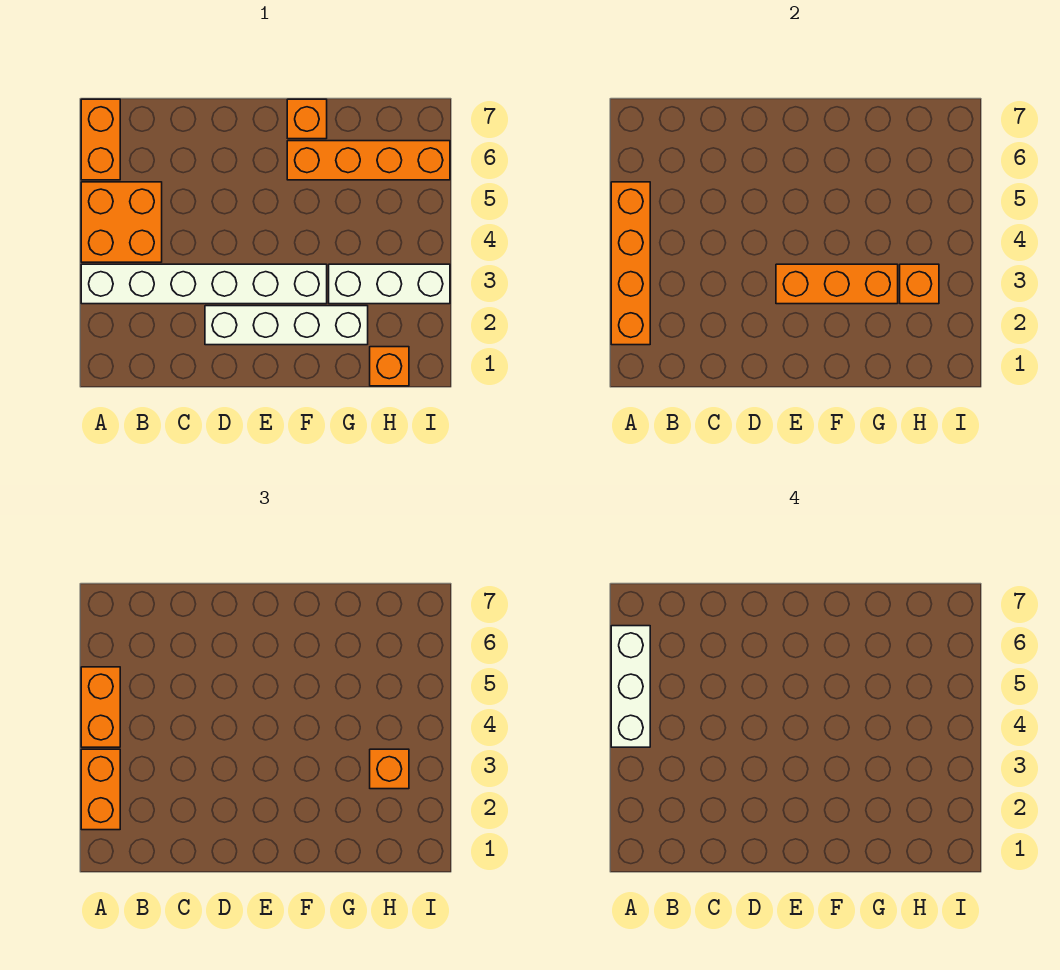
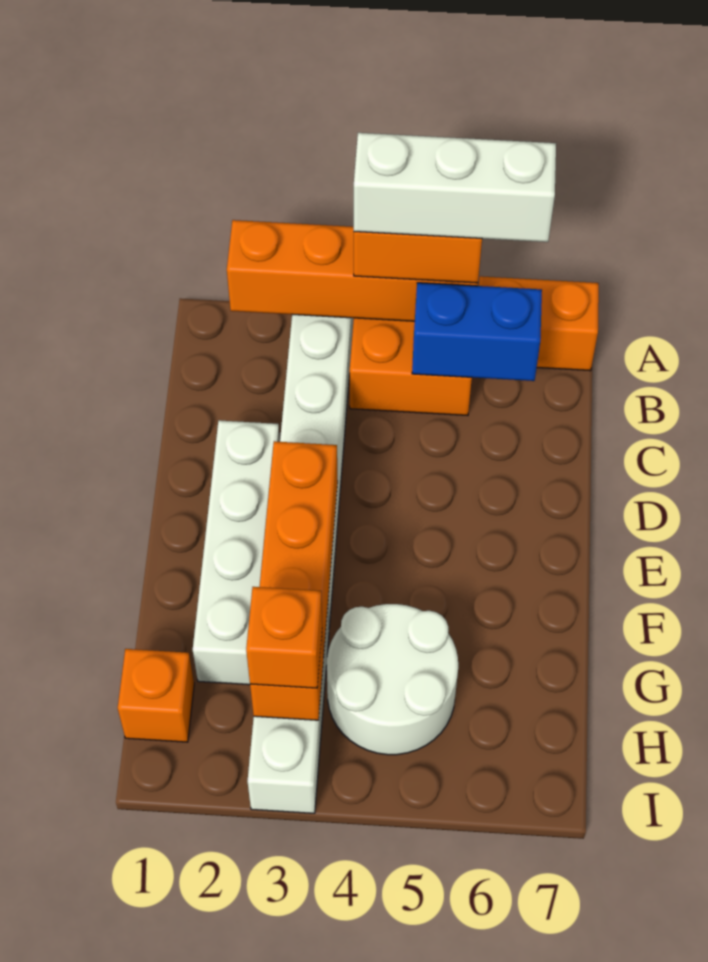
orange 1x2 brick [81,749,120,830] -> none
none -> blue 1x2 brick [412,283,542,381]
orange 1x4 brick [287,141,450,180] -> none
orange 1x1 brick [287,99,327,139] -> none
none -> white 2x2 round brick [327,604,458,755]

